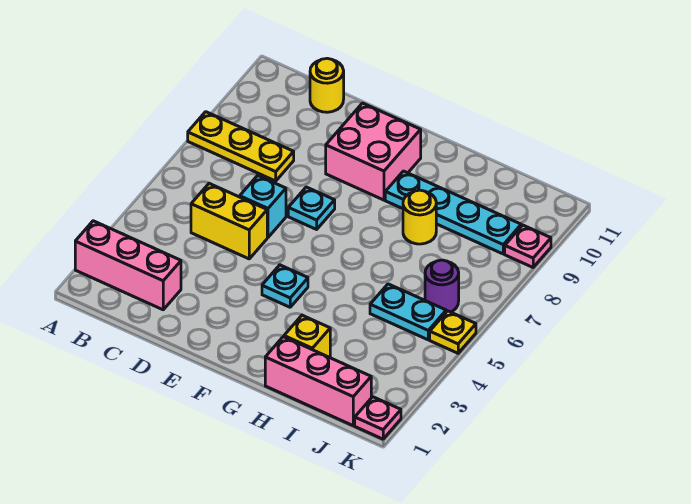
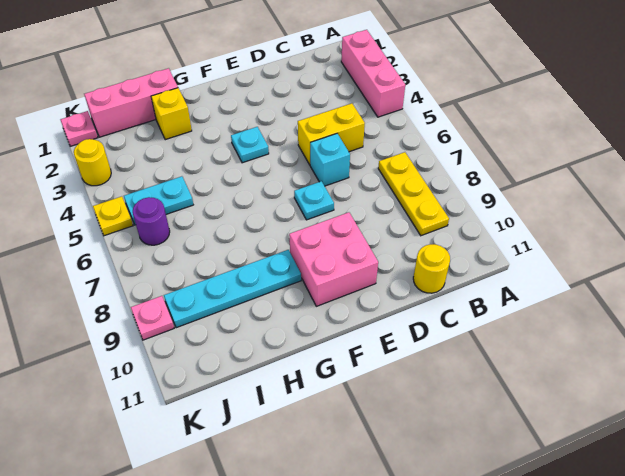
pink 1x3 brick [75,221,181,310] -> pink 1x3 brick turned to [341,30,405,117]
yellow 1x3 plate [188,112,294,181] -> yellow 1x3 plate turned to [378,152,449,236]
yellow 1x1 round brick [403,190,436,244] -> yellow 1x1 round brick moved to [74,139,111,186]

